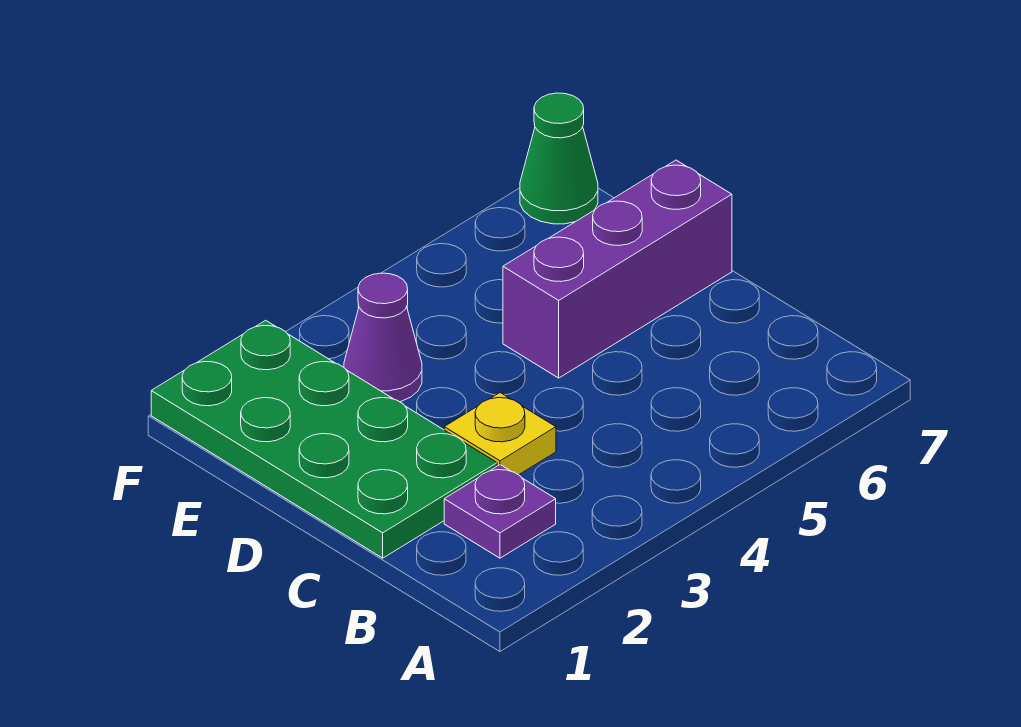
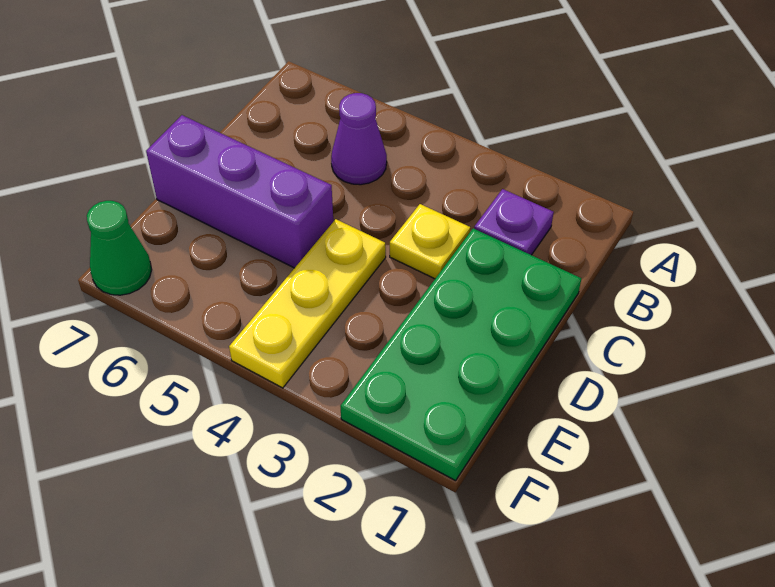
none -> yellow 1x3 plate [229,219,386,388]
purple 1x1 cone [344,273,422,402] -> purple 1x1 cone moved to [331,93,387,185]

